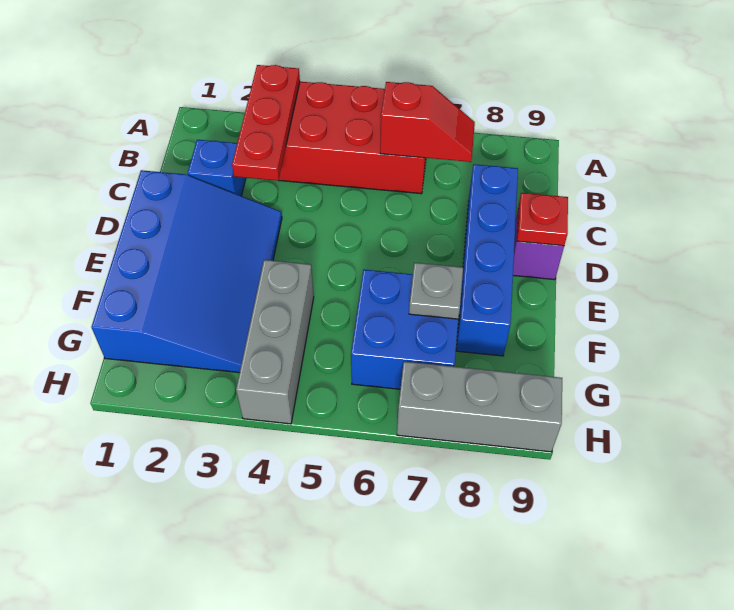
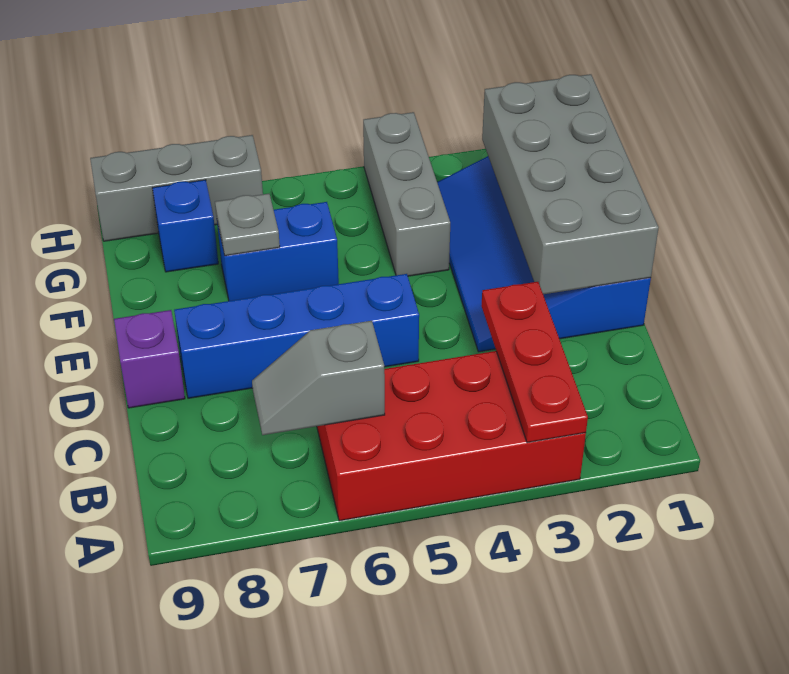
red 1x2 slope [380,82,475,162] -> grey 1x2 slope [252,321,385,435]
blue 1x1 brick [188,140,246,196] -> blue 1x1 brick moved to [153,180,218,272]
blue 1x4 brick [456,164,518,356] -> blue 1x4 brick turned to [174,274,419,398]
none -> grey 2x4 brick [482,74,659,294]
red 1x1 plate [517,193,568,246] -> none
blue 2x2 brick [351,270,458,389] -> blue 1x2 brick [217,202,339,301]

